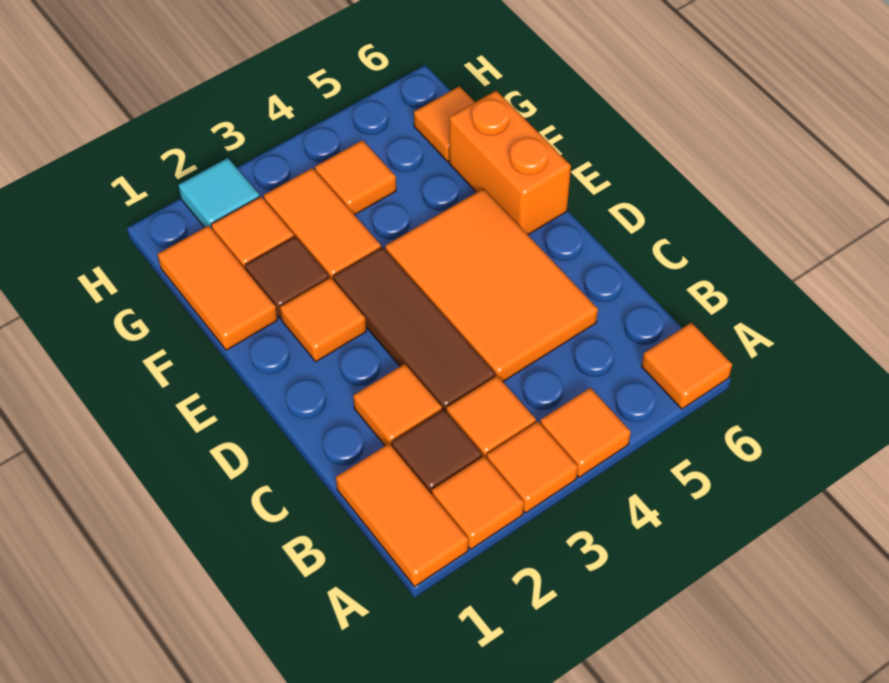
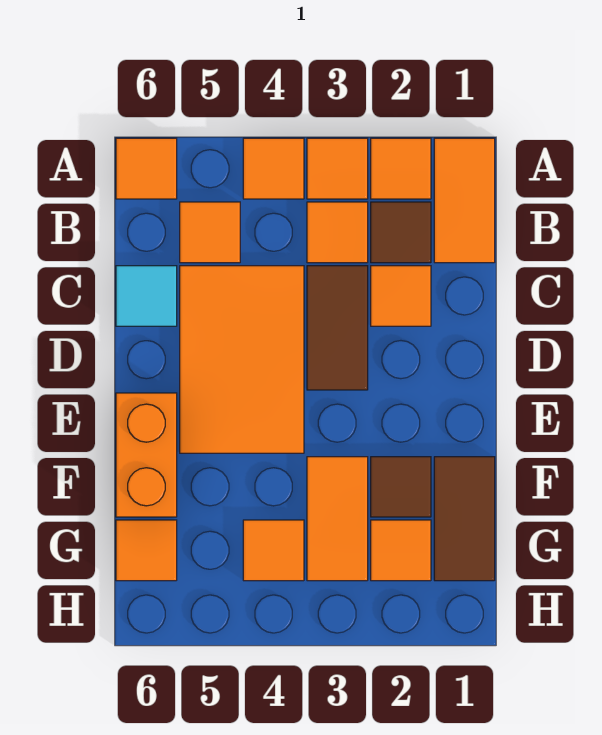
brown 1x3 tile [333,247,495,411] -> brown 1x2 tile [307,266,368,390]
orange 1x1 tile [280,278,366,362] -> orange 1x1 tile moved to [180,202,240,263]
orange 1x2 tile [158,226,277,350] -> brown 1x2 tile [434,457,495,581]
cyan 1x1 tile [179,158,260,229] -> cyan 1x1 tile moved to [116,266,177,326]

